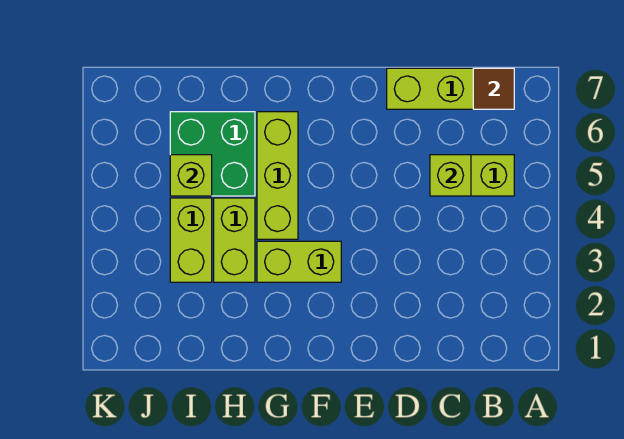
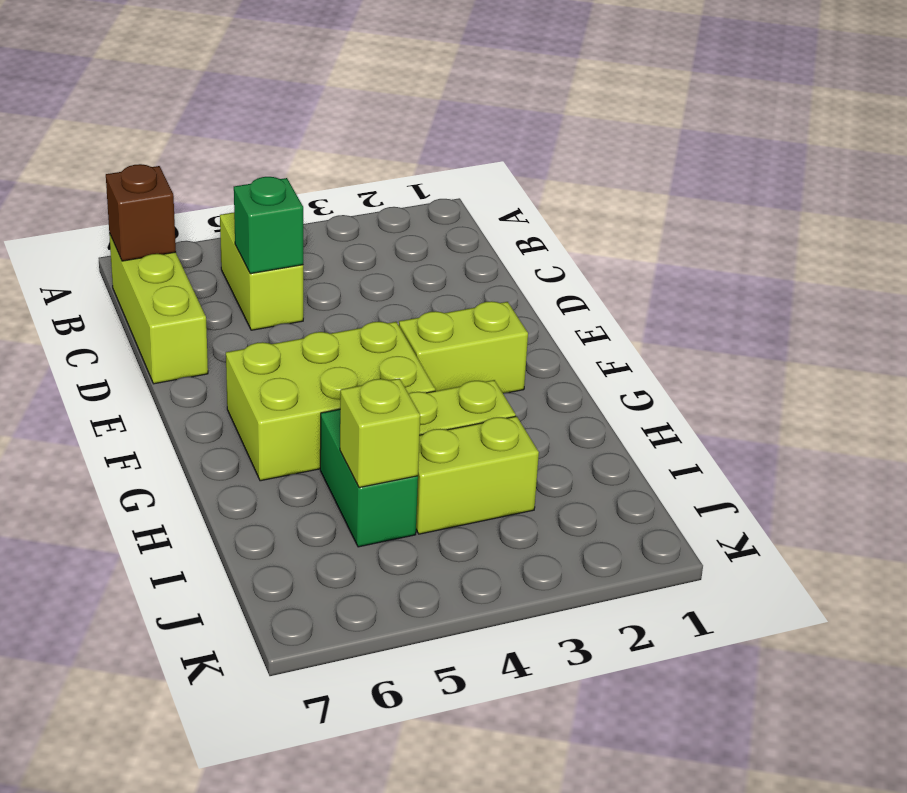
brown 1x1 tile [473,68,514,109] -> brown 1x1 brick [106,164,176,261]
lime 1x1 brick [430,155,471,196] -> green 1x1 brick [234,177,303,274]
lime 1x2 brick [257,241,341,282] -> lime 1x2 brick turned to [399,301,528,393]
lime 1x3 brick [257,112,298,239] -> lime 2x3 brick [226,322,435,481]
green 2x2 brick [170,112,255,196] -> green 1x2 brick [320,409,418,547]

